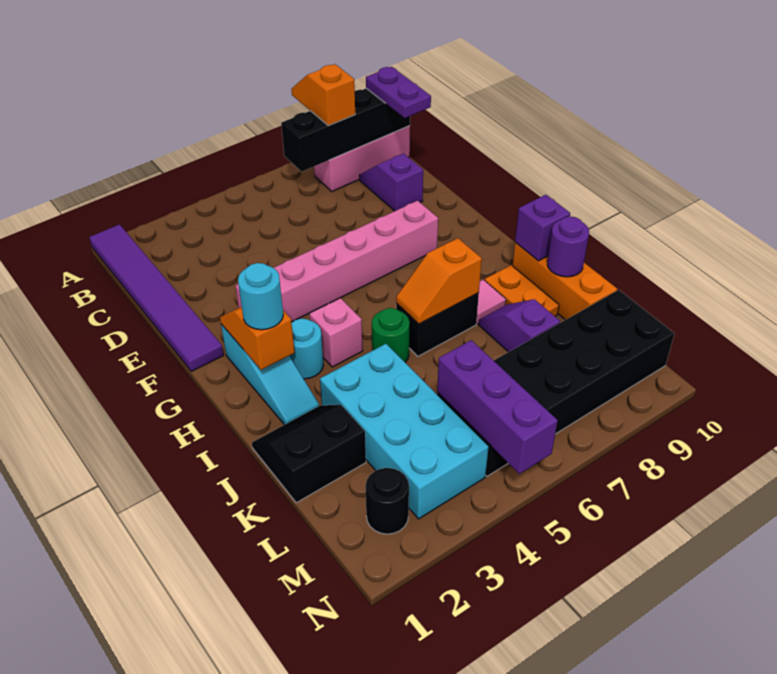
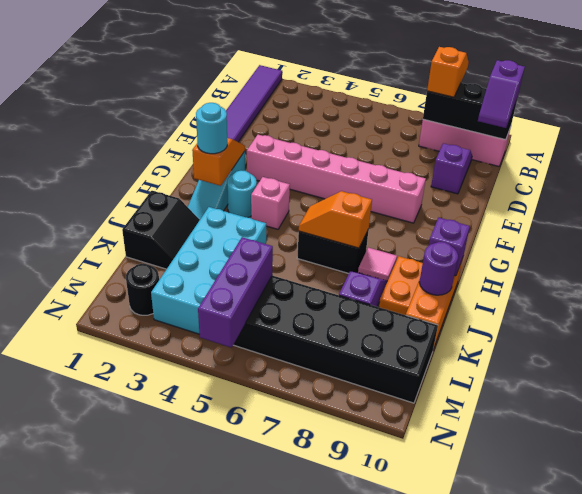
black 1x4 brick [281,88,410,172] -> black 1x3 brick [423,83,517,140]
purple 1x2 plate [366,67,431,118] -> purple 1x2 slope [478,60,525,128]
green 1x1 round brick [372,308,410,363] -> none
black 2x2 slope [252,405,366,503] -> black 2x2 slope turned to [122,191,200,269]

